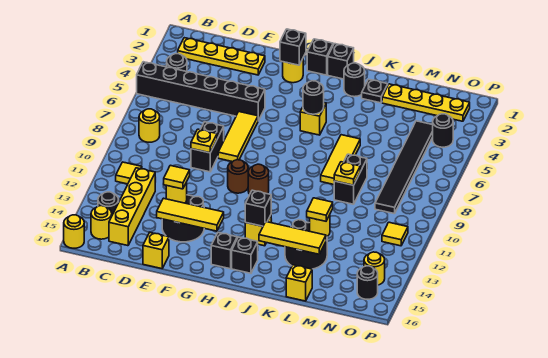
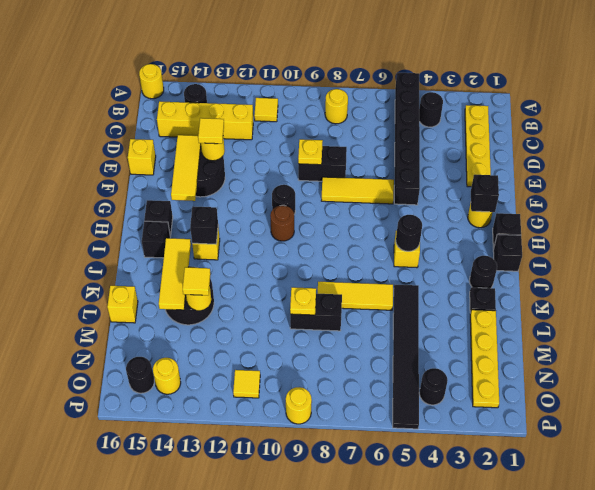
yellow 1x1 round brick [91,206,112,239] -> yellow 1x1 round brick moved to [286,387,312,424]
brown 1x1 round brick [228,160,248,193] -> black 1x1 round brick [272,185,295,214]
black 1x6 tile [375,121,433,214] -> black 1x6 tile turned to [393,285,419,429]

